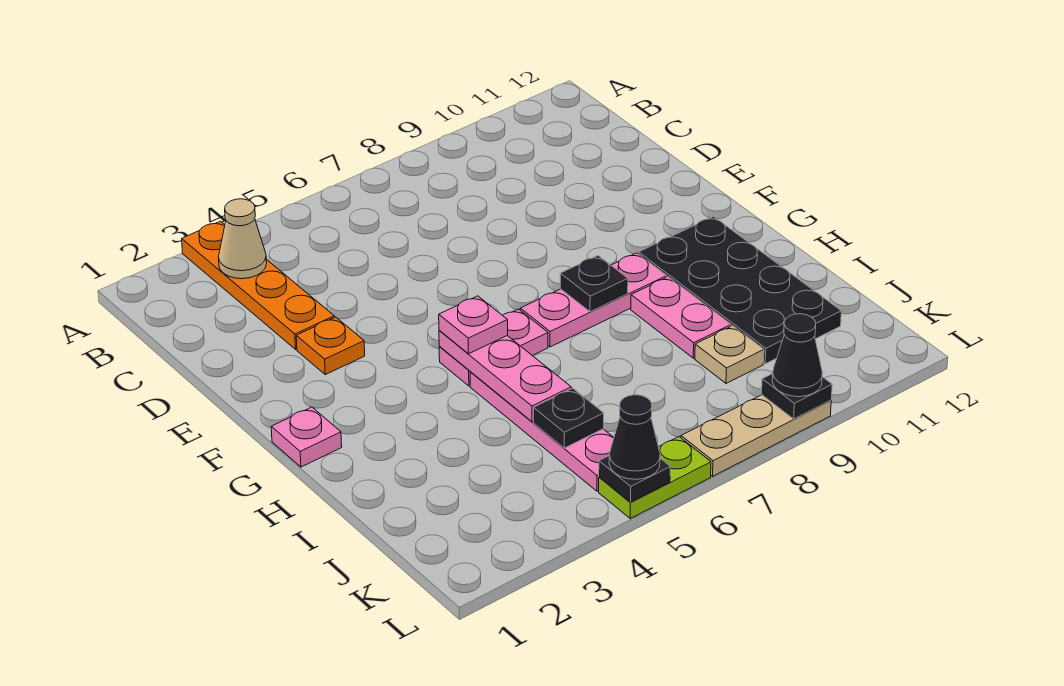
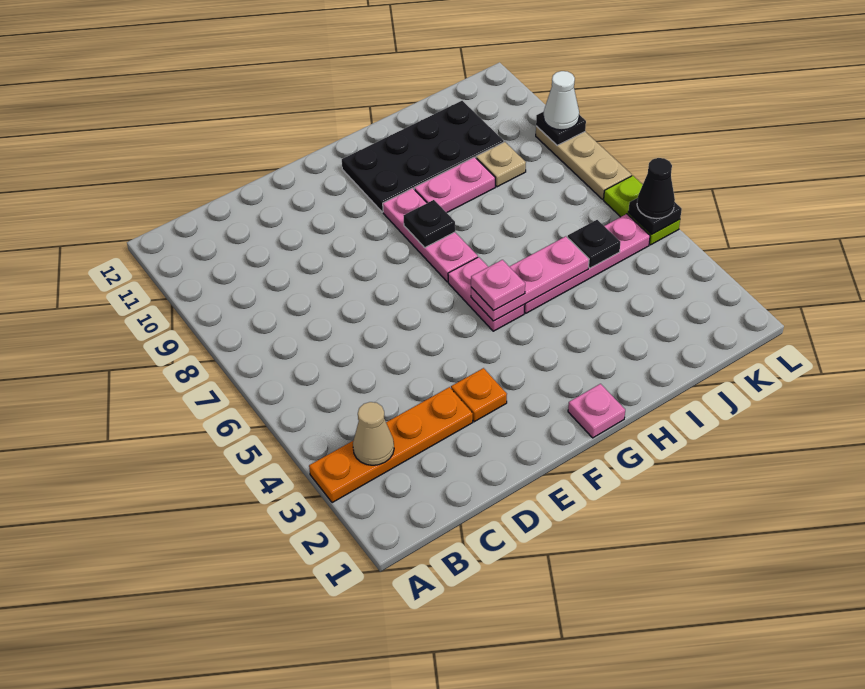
black 1x1 cone [772,314,822,397] -> white 1x1 cone [544,71,579,130]

